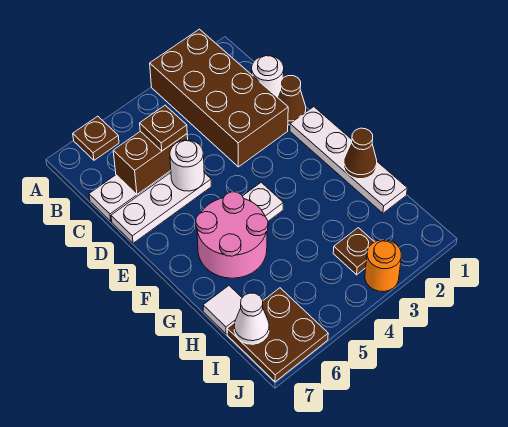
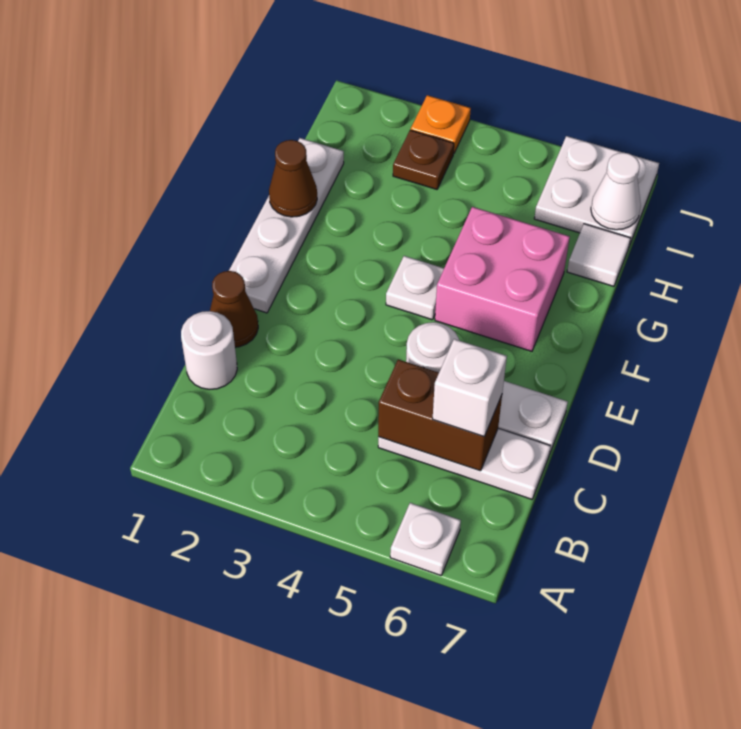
brown 2x4 brick [150,29,288,167] -> none
brown 1x1 plate [73,116,119,160] -> white 1x1 plate [390,503,461,575]
brown 1x1 plate [140,105,187,151] -> none
none -> white 1x1 brick [433,339,507,437]
pink 2x2 round brick [196,192,268,278] -> pink 2x2 brick [435,207,570,351]
brown 2x2 plate [227,288,328,382] -> white 2x2 plate [534,136,659,246]
orange 1x1 round brick [365,240,401,292] -> orange 1x1 plate [411,95,471,153]

